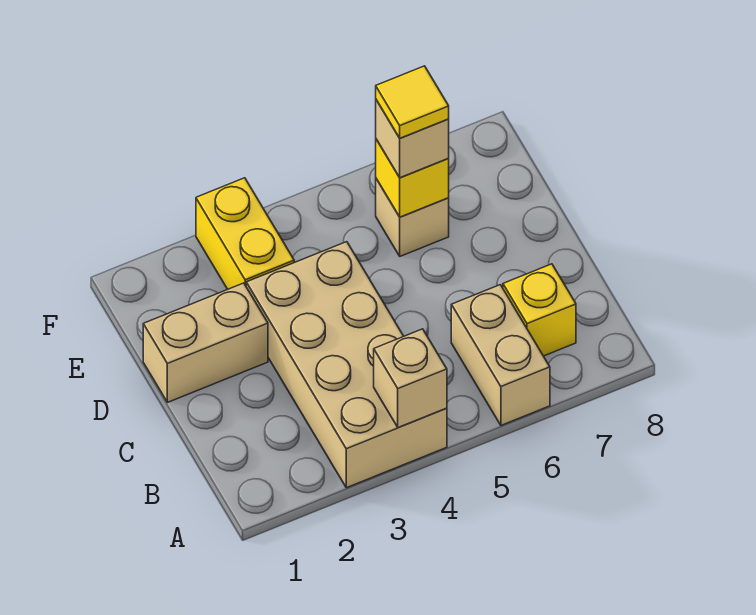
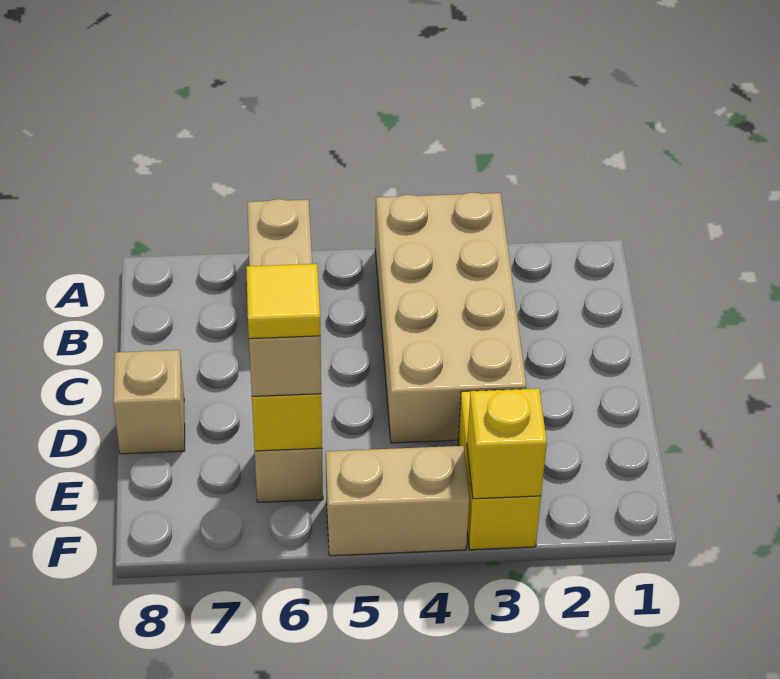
tan 1x1 brick [374,329,447,428] -> tan 1x1 brick moved to [113,350,185,454]
yellow 1x1 brick [503,264,576,356] -> yellow 1x1 brick moved to [467,388,547,499]
tan 1x2 brick [143,283,268,402] -> tan 1x2 brick moved to [326,446,469,556]

